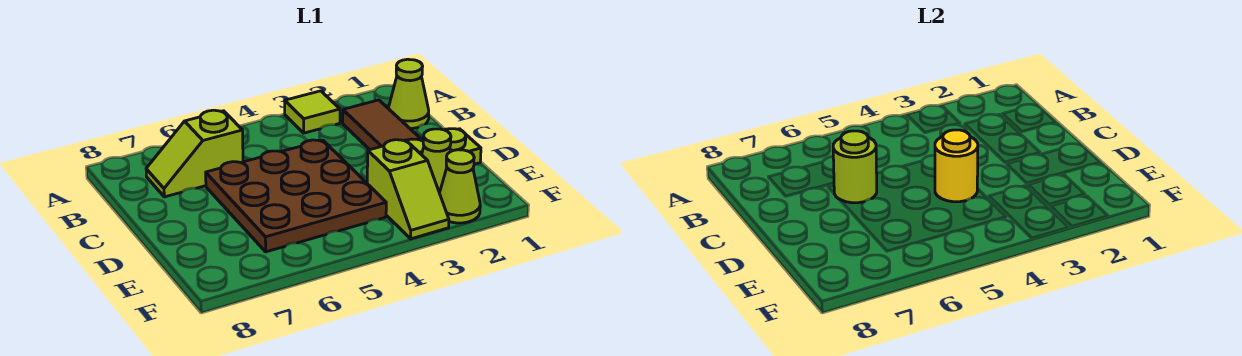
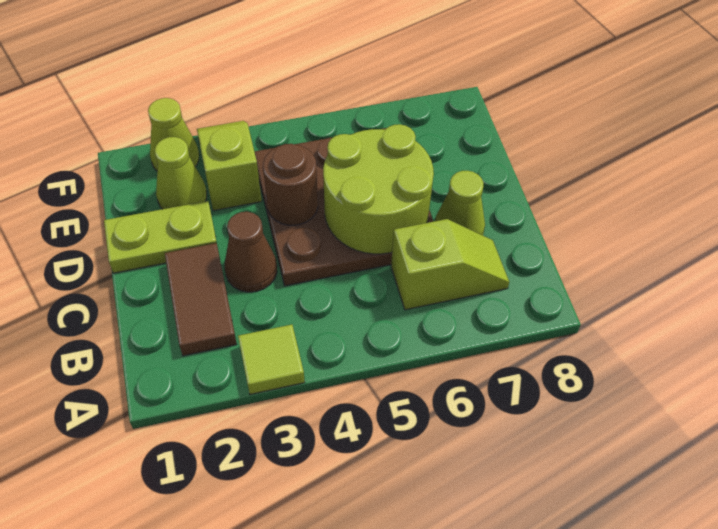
lime 1x1 cone [388,59,429,129] -> lime 1x1 cone moved to [435,171,485,235]
none -> brown 1x1 cone [225,212,277,292]
lime 1x1 round brick [833,131,877,203] -> lime 2x2 round brick [323,124,434,254]
yellow 1x1 round brick [935,130,978,202] -> brown 1x1 round brick [263,144,318,225]

